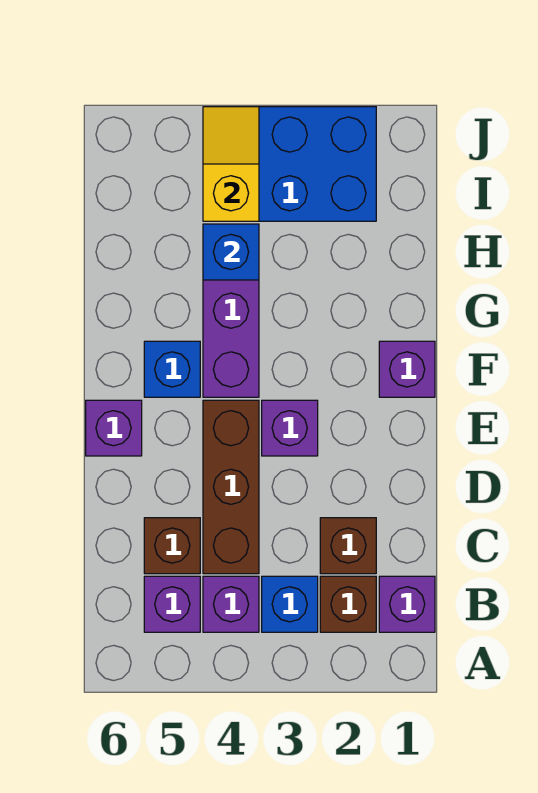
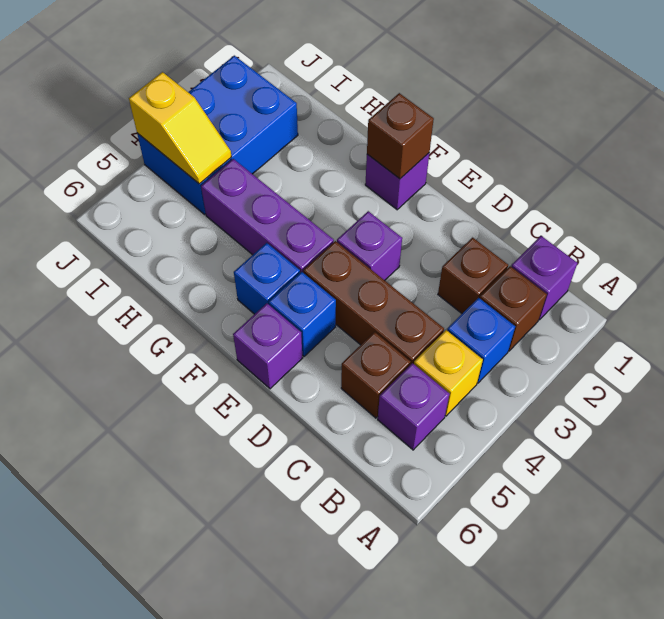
purple 1x1 brick [203,576,259,632] -> yellow 1x1 brick [414,330,483,416]
none -> brown 1x1 brick [367,93,434,179]
blue 1x1 brick [203,224,259,280] -> blue 1x1 brick moved to [269,272,336,356]
yellow 1x2 slope [203,107,259,221] -> yellow 1x2 slope turned to [129,72,231,184]

